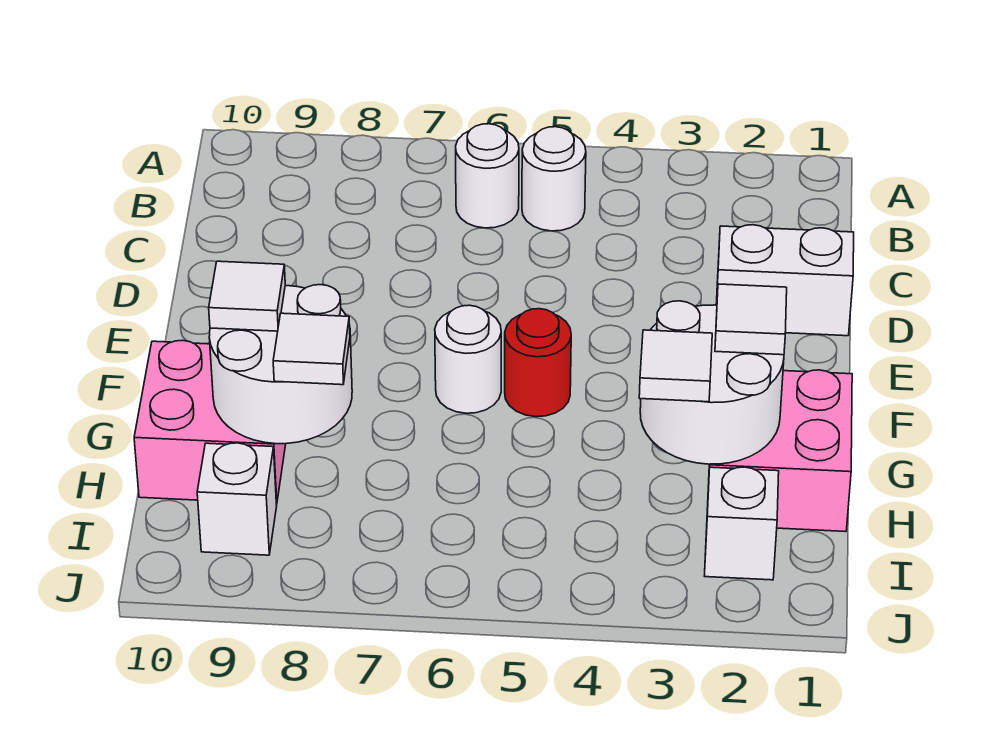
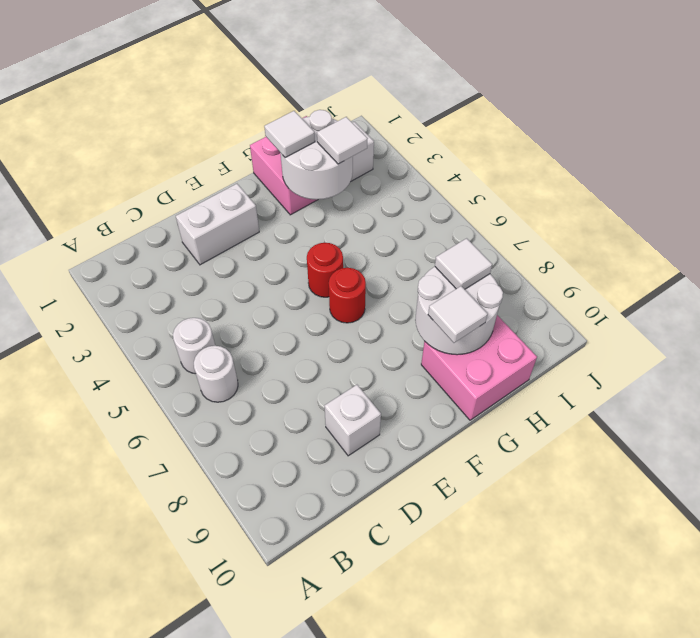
white 1x2 brick [716,225,854,336] -> white 1x2 brick turned to [176,184,259,265]
white 1x1 round brick [435,305,501,413] -> red 1x1 round brick [329,268,366,323]
white 1x1 brick [197,443,277,555] -> white 1x1 brick moved to [325,385,381,456]

